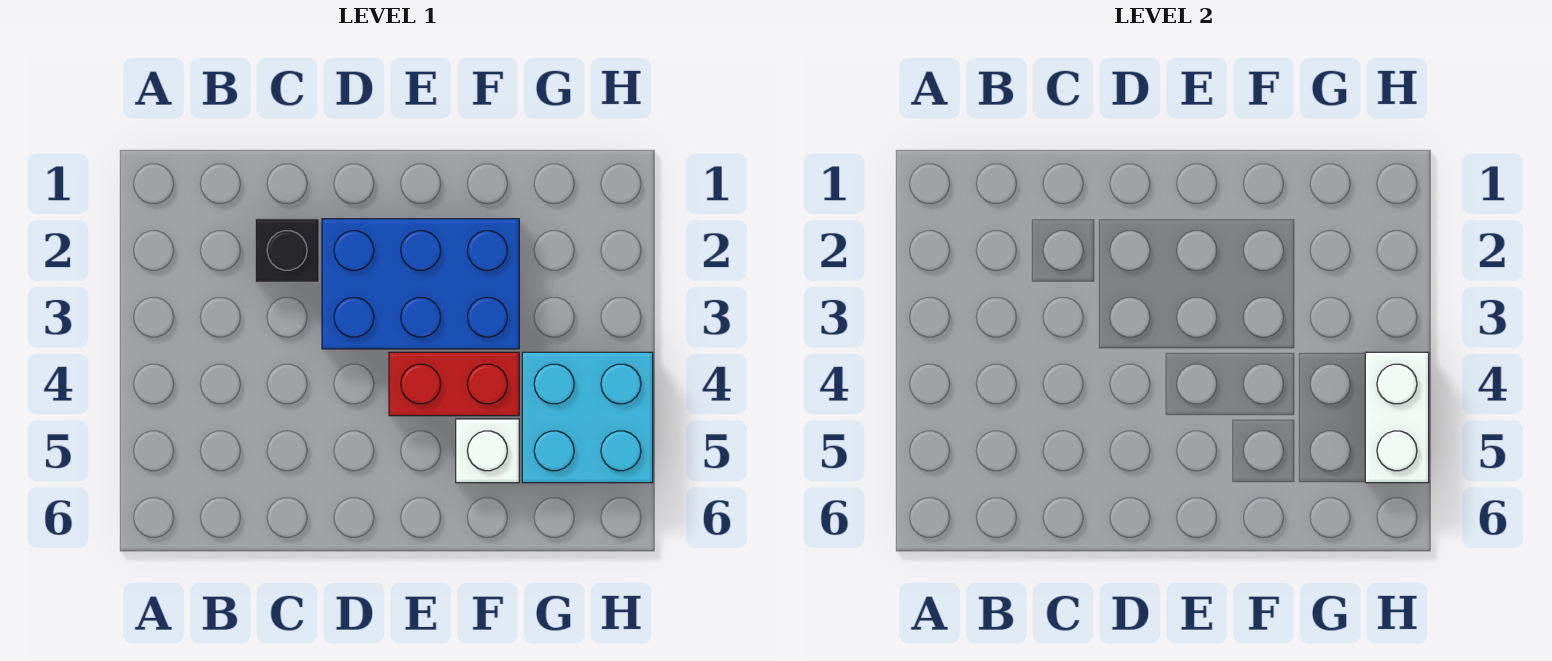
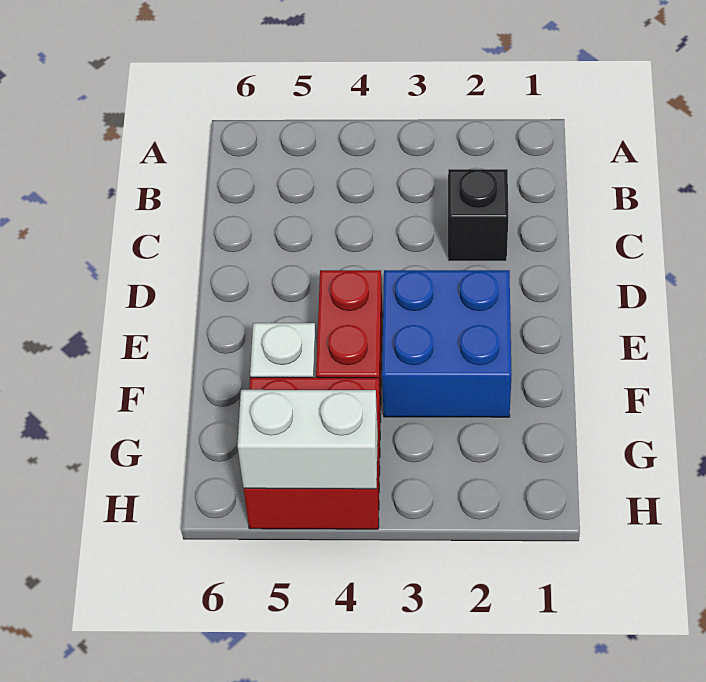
blue 2x3 brick [322,219,519,349] -> blue 2x2 brick [382,270,512,417]
cyan 2x2 brick [522,352,653,483] -> red 2x2 brick [244,377,381,529]

